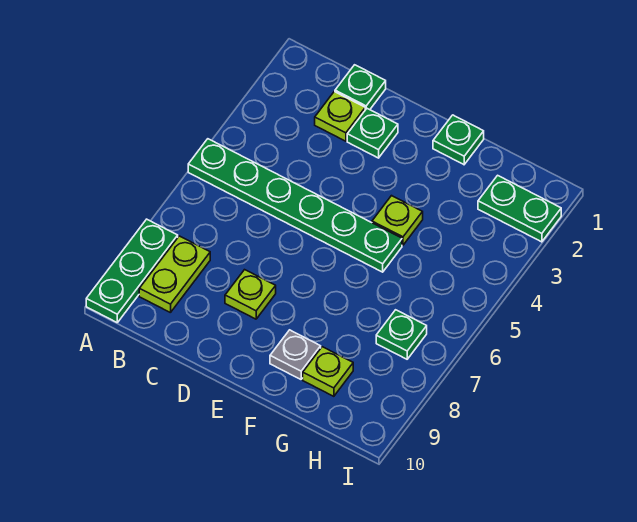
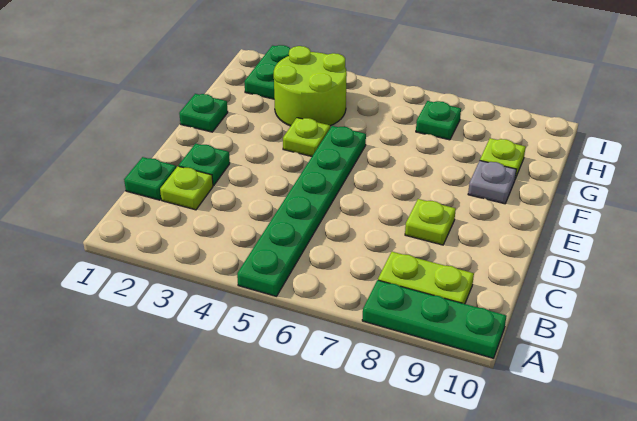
none -> lime 2x2 round brick [274,46,347,126]

